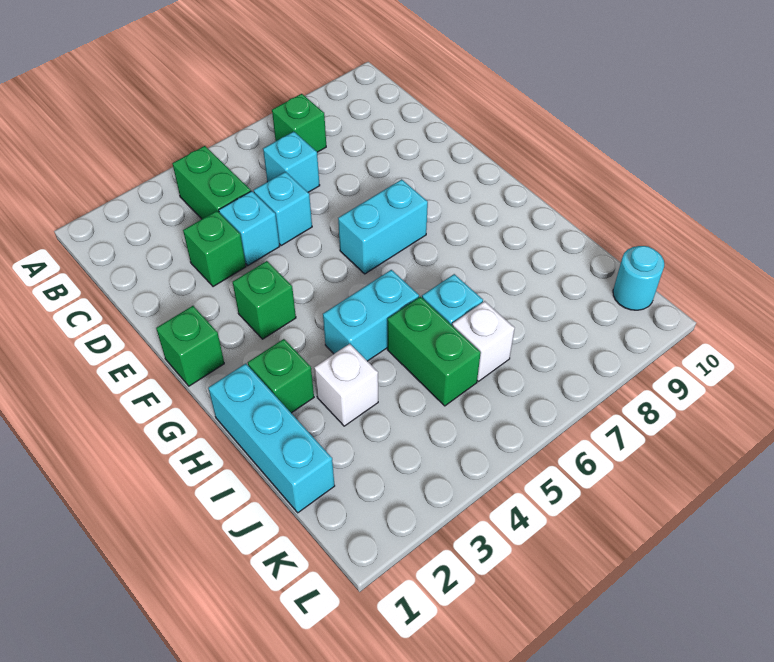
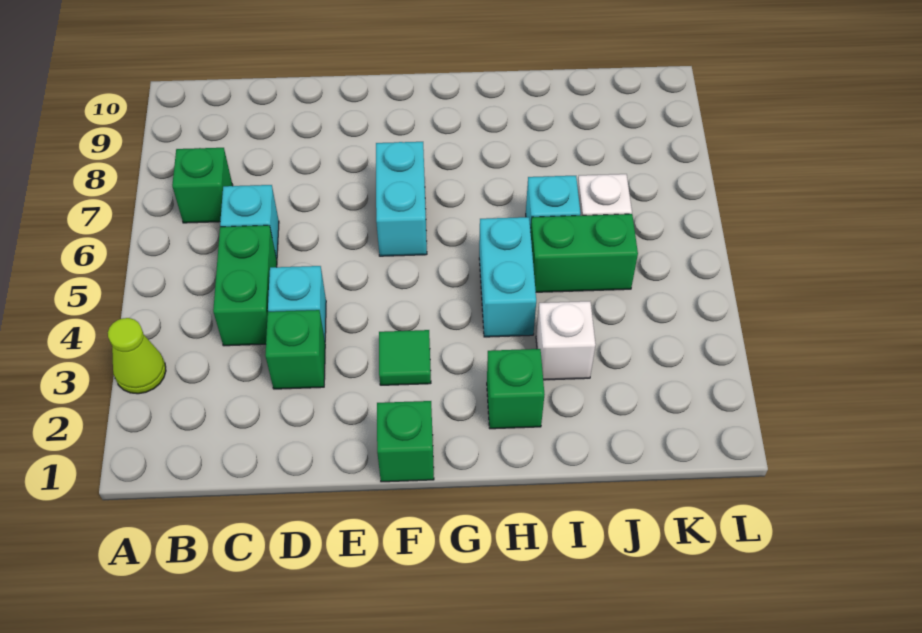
none -> lime 1x1 cone [108,318,166,394]
green 1x2 brick [172,146,251,219] -> green 1x2 brick turned to [213,225,277,346]
cyan 1x1 brick [254,172,312,246] -> none
green 1x1 brick [233,261,296,339] -> green 1x1 tile [379,330,431,385]
cyan 1x3 brick [208,364,335,513] -> none
cyan 1x1 round brick [613,246,664,310] -> none

